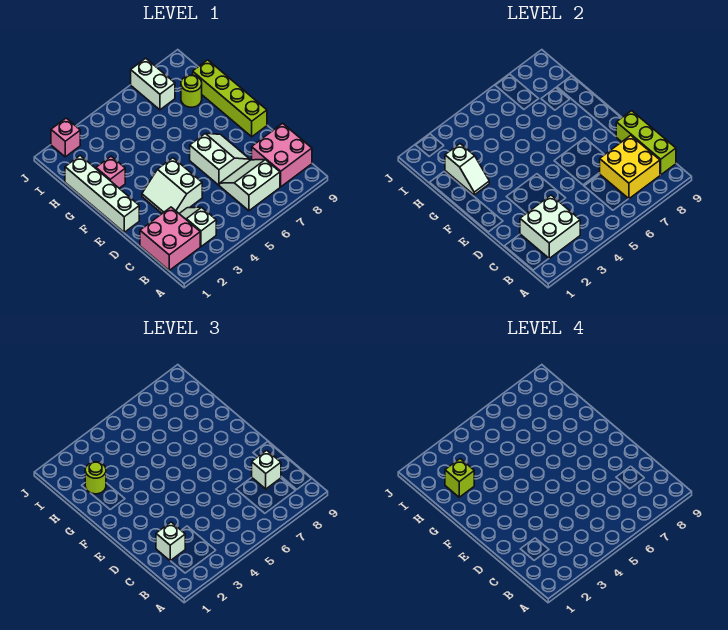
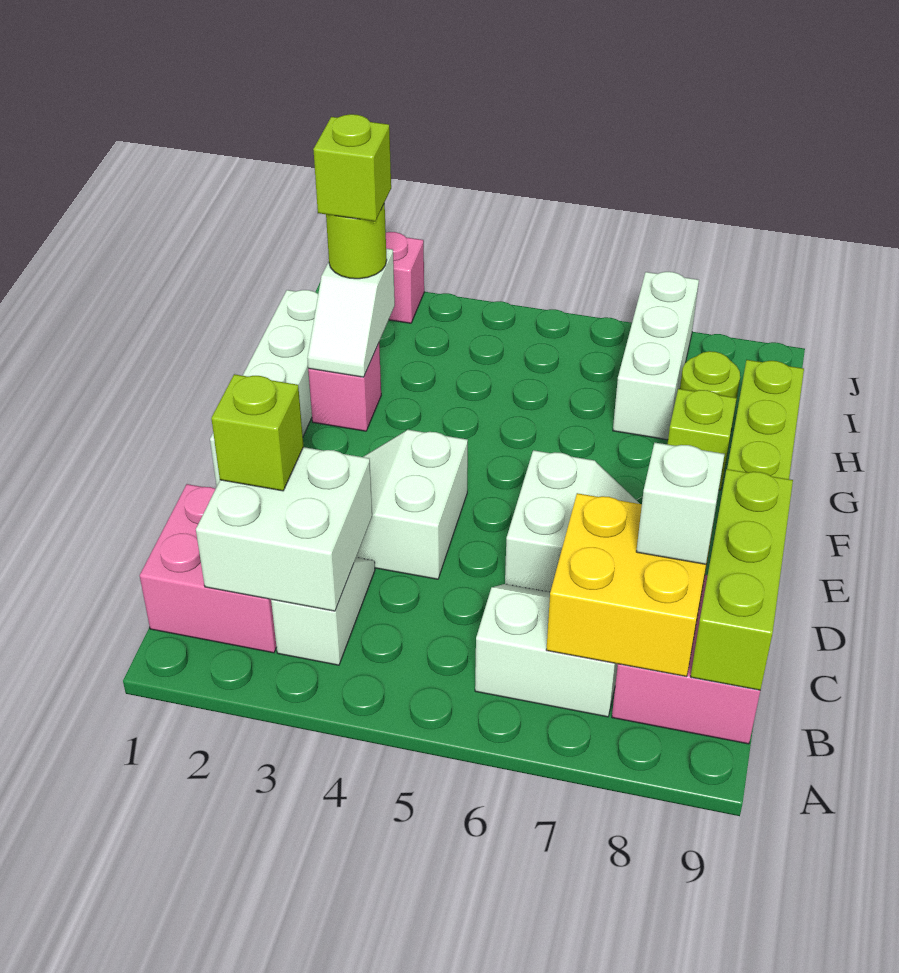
white 1x1 brick [156,522,185,561] -> lime 1x1 brick [211,374,304,491]
none -> lime 1x1 brick [668,389,737,490]
white 1x2 brick [131,58,175,110] -> white 1x3 brick [613,272,699,440]

